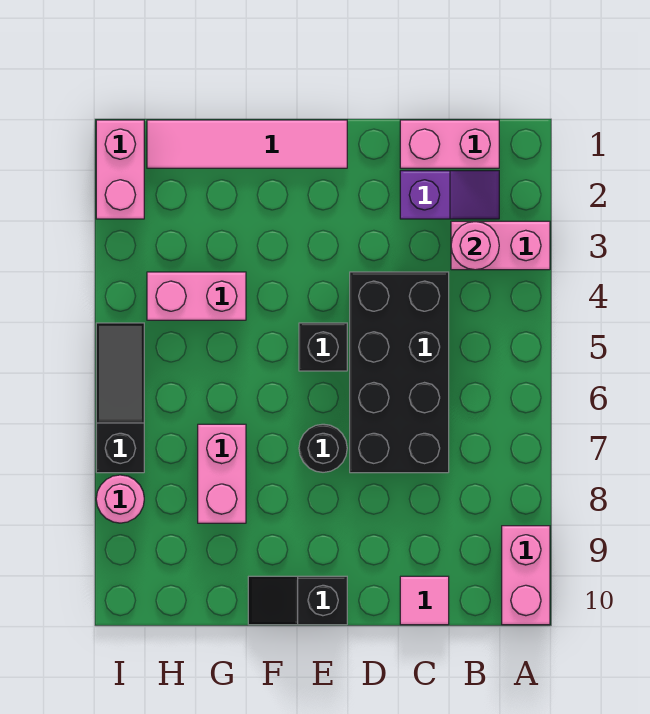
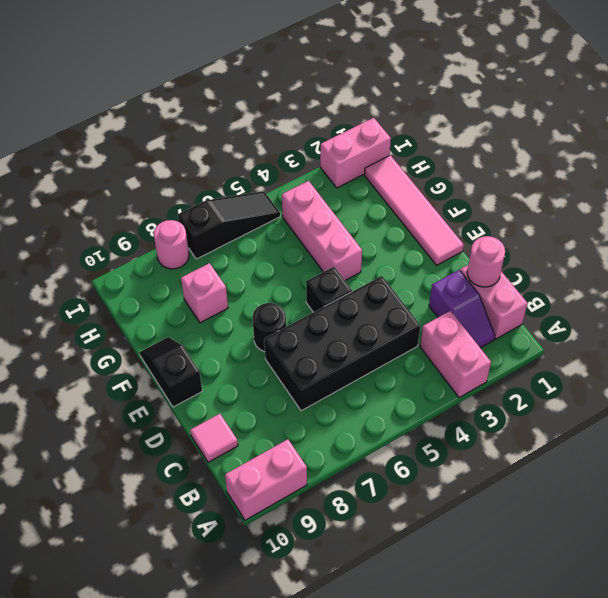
pink 1x1 round brick [451,221,499,270] -> pink 1x1 round brick moved to [467,236,505,287]
pink 1x2 brick [147,272,246,320] -> pink 1x3 brick [282,181,362,280]
pink 1x2 brick [198,424,246,523] -> pink 1x1 brick [181,263,228,323]

